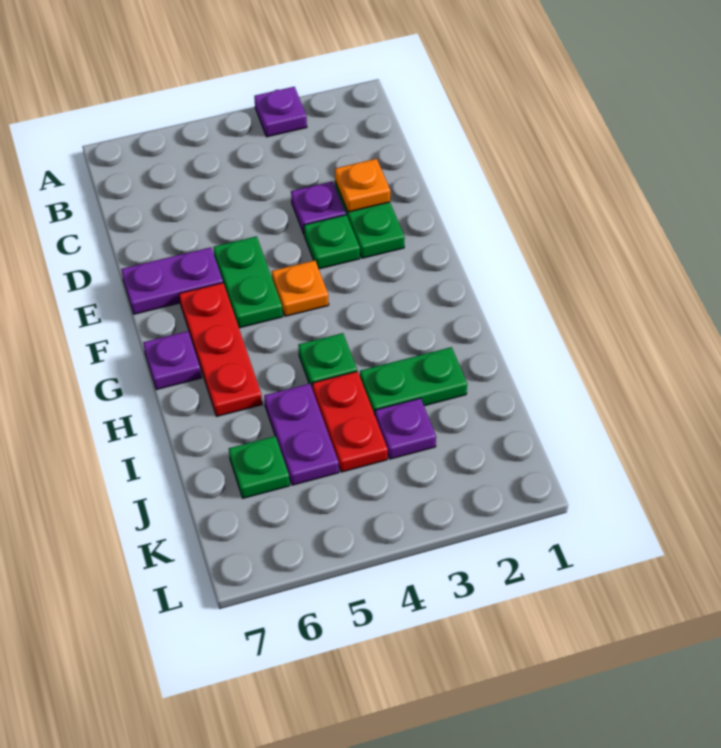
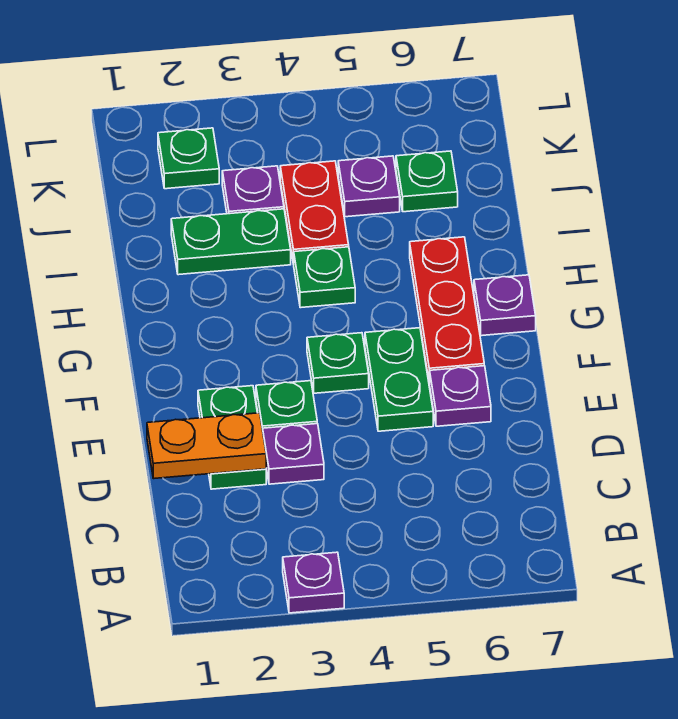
orange 1x1 plate [335,159,390,212] -> orange 1x2 plate [147,413,266,479]
purple 1x2 plate [121,247,223,314] -> purple 1x1 plate [430,366,491,426]
orange 1x1 plate [272,260,329,316] -> green 1x1 plate [307,333,369,393]
purple 1x2 plate [264,384,339,485] -> purple 1x1 plate [338,156,400,217]
none -> green 1x1 plate [158,128,219,189]

